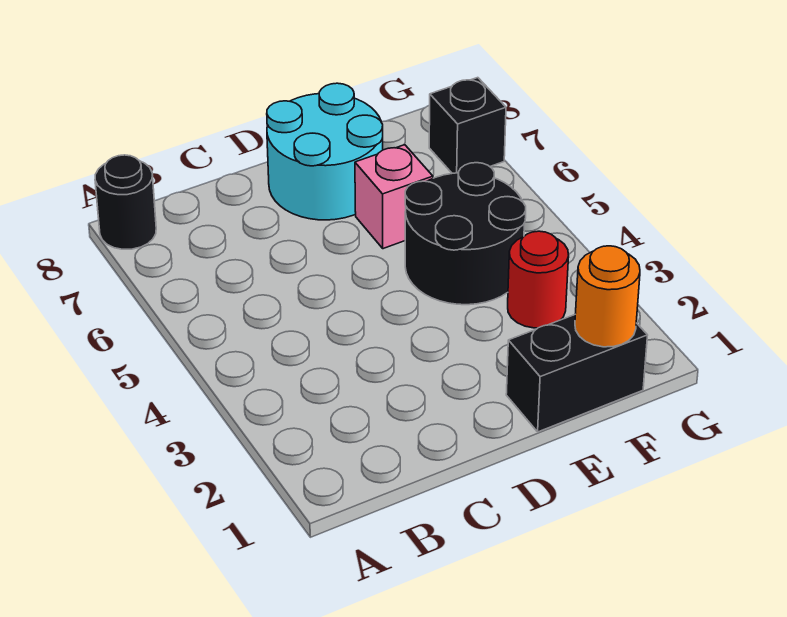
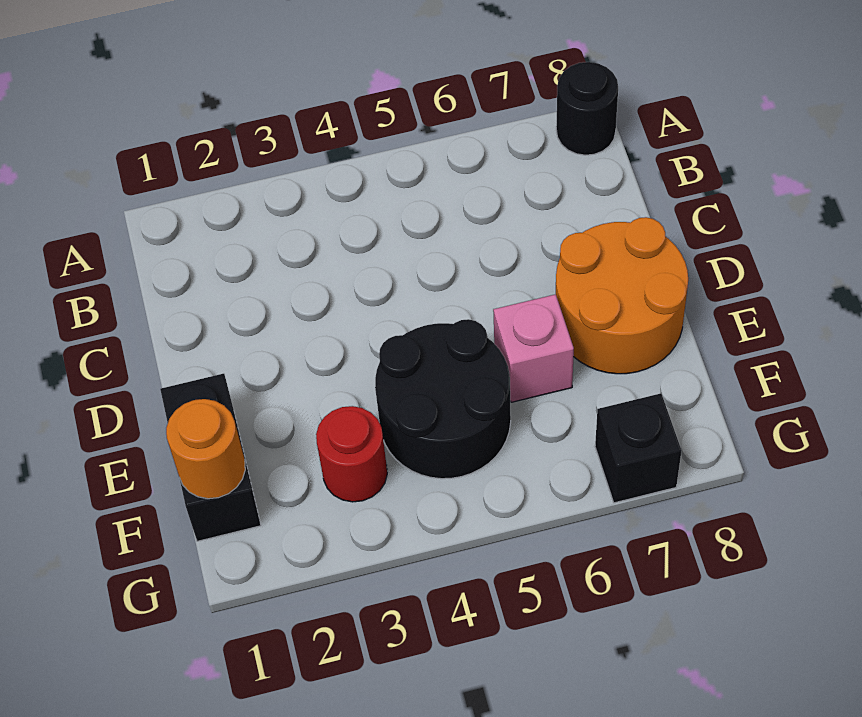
cyan 2x2 round brick [267,83,383,220] -> orange 2x2 round brick [556,217,688,374]

